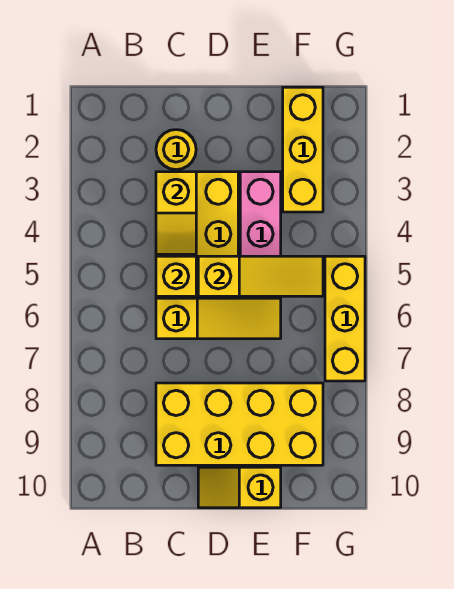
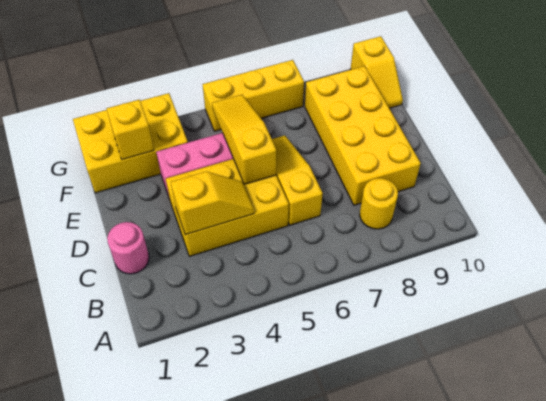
none -> pink 1x1 round brick [107,222,149,274]
yellow 1x1 round brick [156,130,196,170] -> yellow 1x1 round brick moved to [360,178,398,229]
yellow 1x1 brick [156,256,196,296] -> yellow 1x1 brick moved to [107,100,154,159]
yellow 1x2 slope [198,467,281,508] -> yellow 1x2 slope moved to [351,36,403,108]
yellow 1x3 brick [283,87,323,212] -> yellow 2x3 brick [73,93,188,193]

